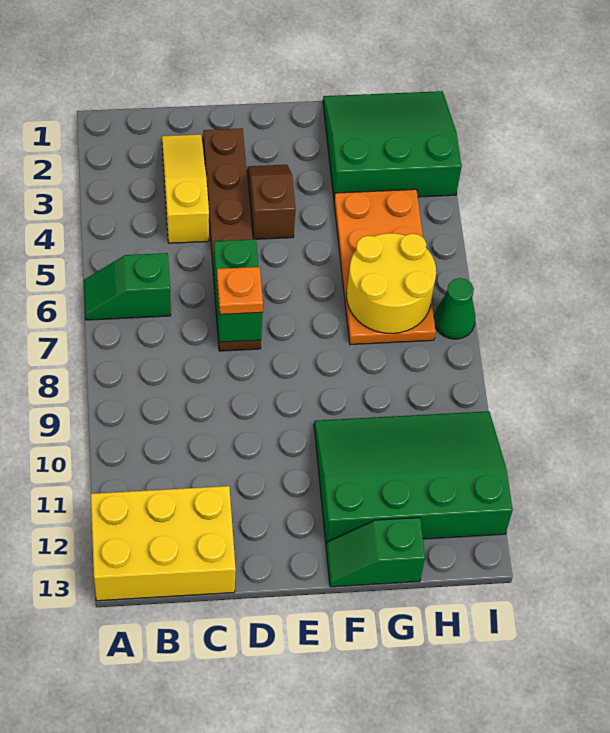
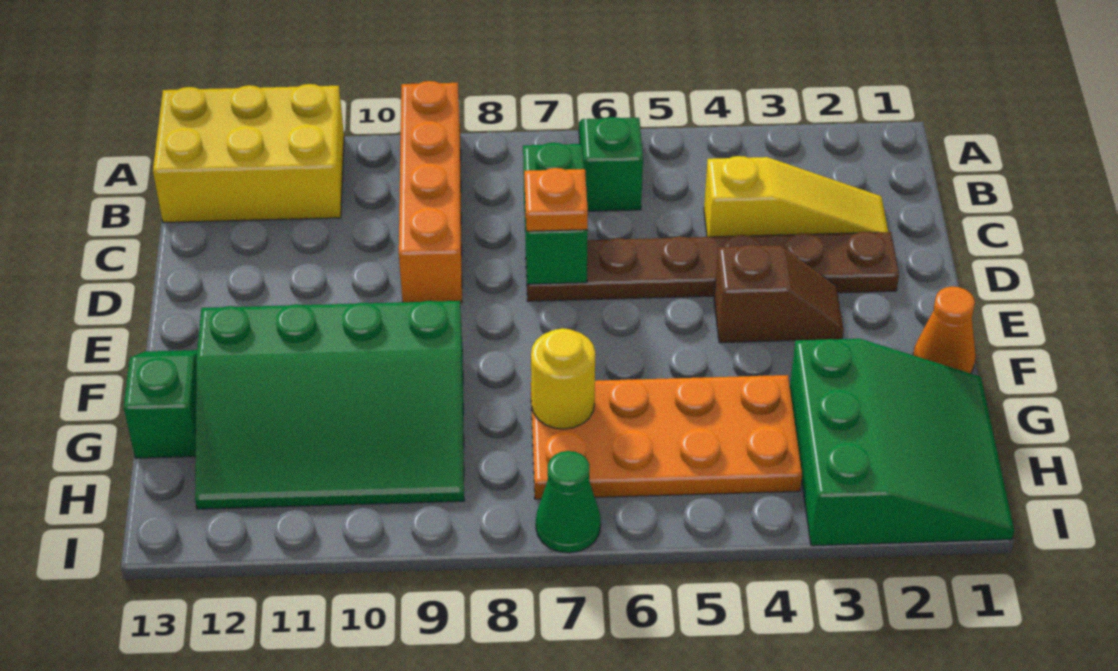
none -> orange 1x4 brick [399,81,462,303]
yellow 2x3 brick [91,486,236,601] -> yellow 2x3 brick turned to [153,84,344,222]
green 1x2 brick [214,239,262,342] -> green 1x2 brick turned to [523,143,588,284]
none -> orange 1x1 cone [913,286,975,373]
green 3x4 slope [314,411,513,543] -> green 3x4 slope turned to [195,301,464,509]
yellow 2x2 round brick [347,233,436,333] -> yellow 1x1 round brick [531,328,595,429]

